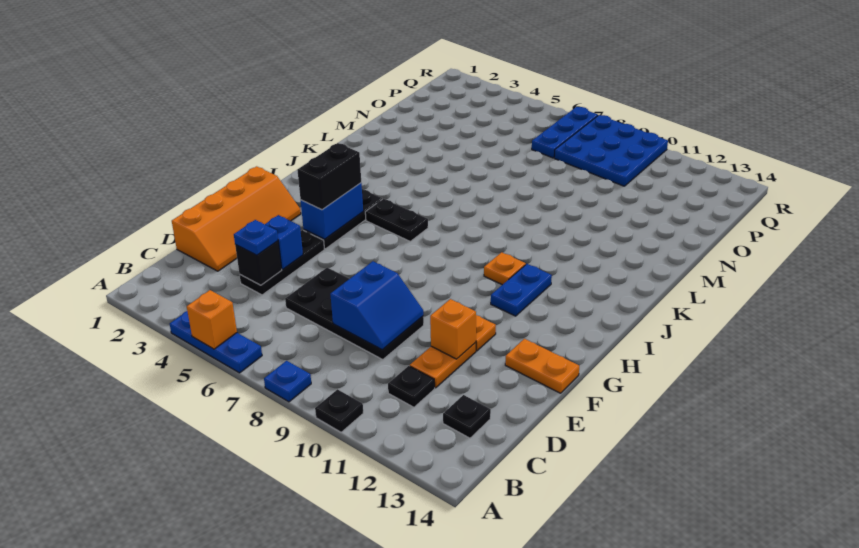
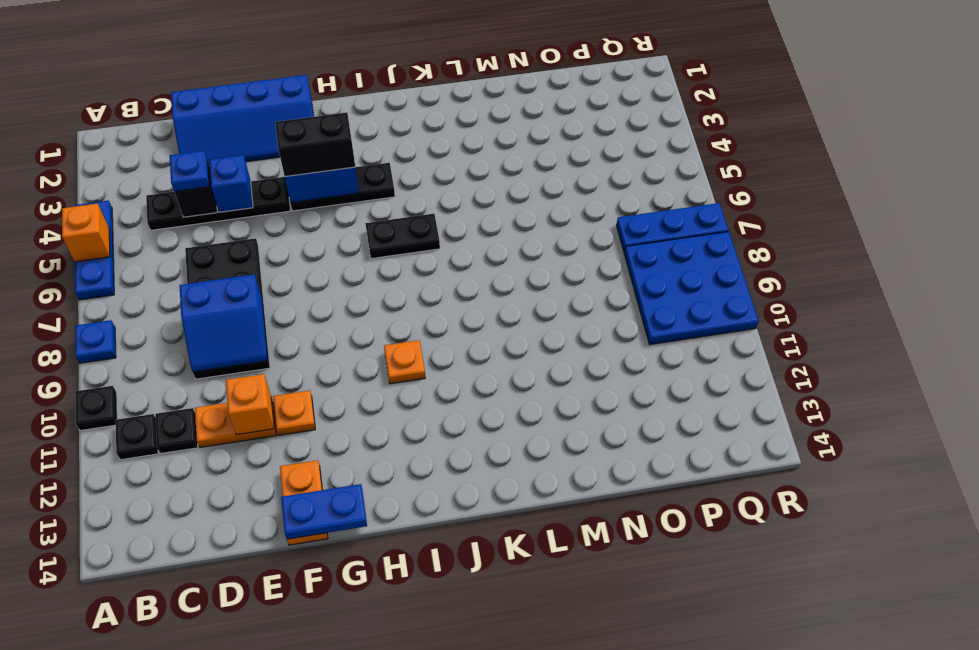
black 1x1 plate [443,395,491,438] -> black 1x1 plate moved to [116,414,158,460]
orange 2x4 slope [172,166,301,271] -> blue 2x4 slope [171,75,314,166]
black 1x3 plate [240,230,325,295] -> black 1x4 plate [146,177,290,230]
blue 1x2 plate [491,264,552,316] -> blue 1x2 plate moved to [281,484,367,539]
black 1x2 plate [365,199,428,241] -> black 1x2 plate turned to [365,214,440,259]

